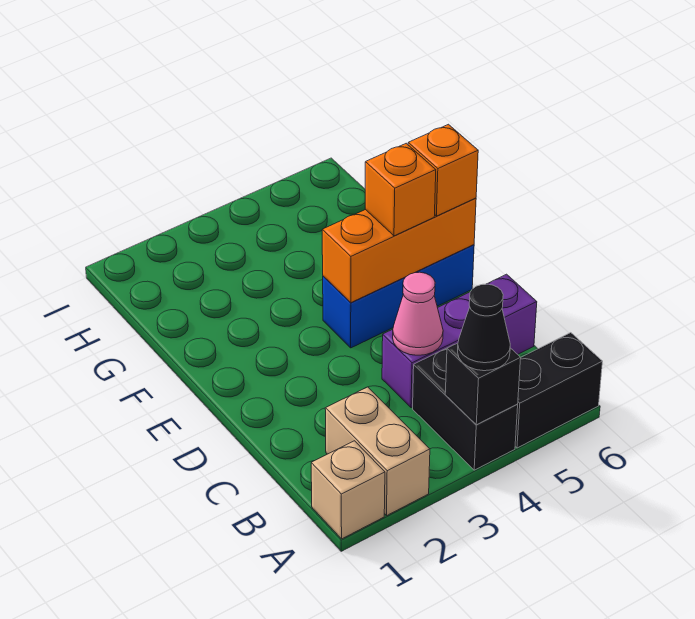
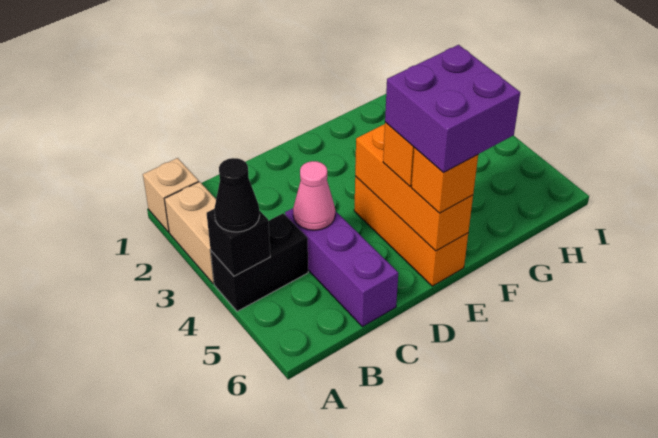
tan 1x2 brick [325,387,430,515] -> tan 1x2 brick turned to [165,182,216,284]
black 1x2 brick [515,333,603,448] -> none
blue 1x3 brick [323,245,474,348] -> orange 1x3 brick [354,176,468,286]
none -> purple 2x2 brick [385,45,520,172]

